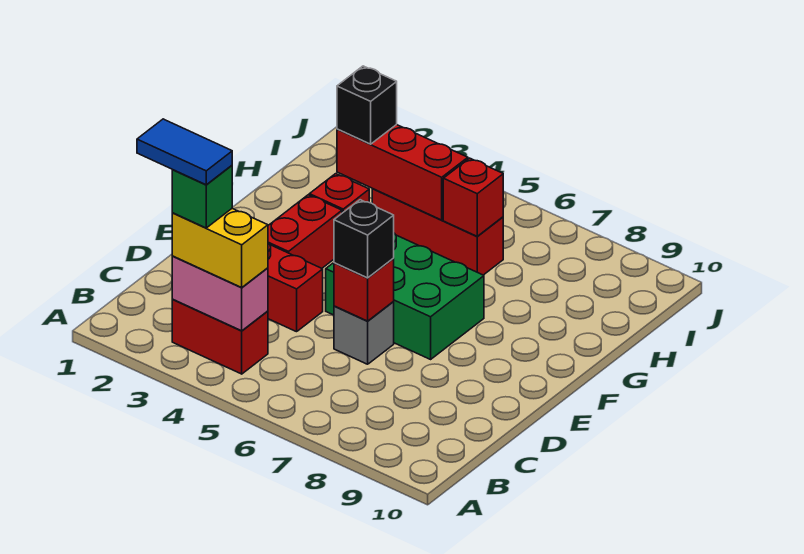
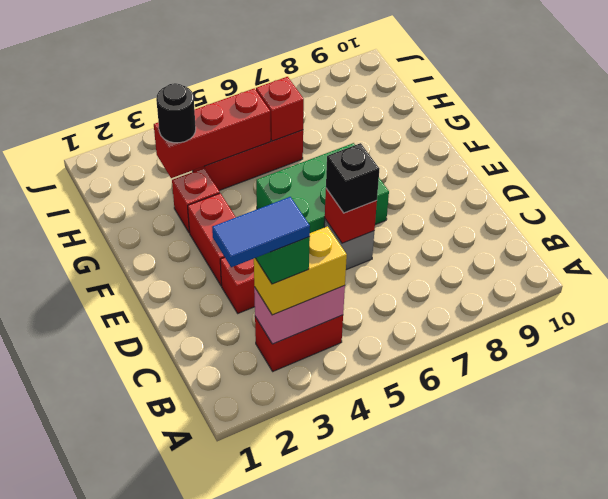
black 1x1 brick [337,66,397,144] -> black 1x1 round brick [156,83,196,143]

